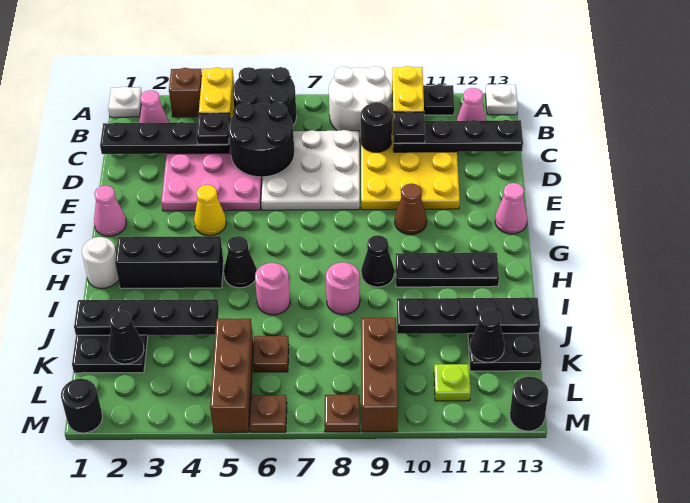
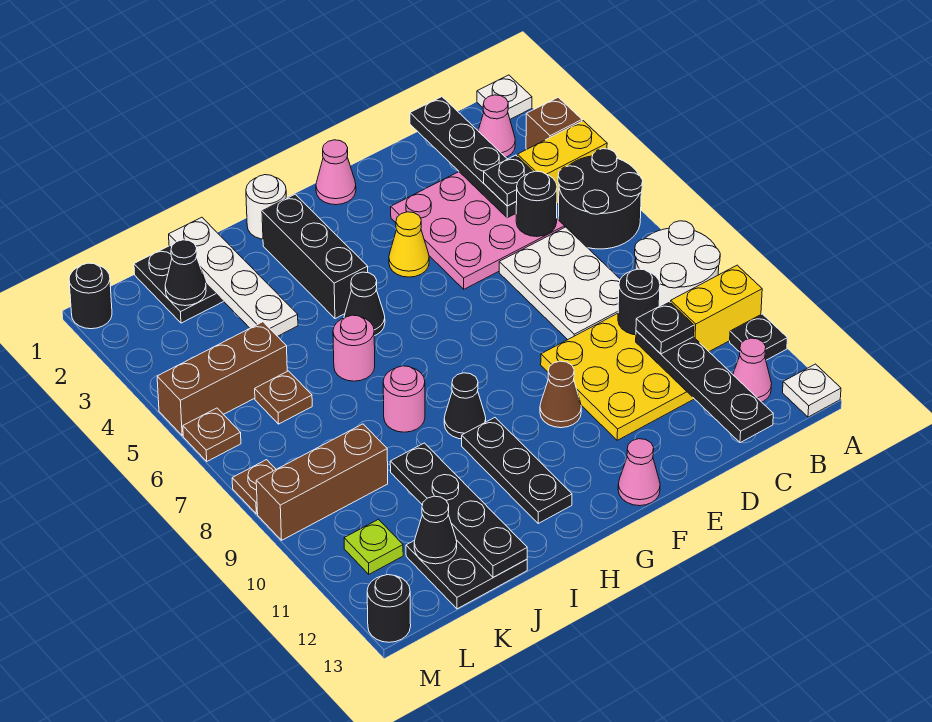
black 2x2 round brick [228,103,294,177] -> black 1x1 round brick [516,171,557,237]
white 3x3 plate [261,130,360,210] -> white 2x3 plate [499,227,620,340]
black 1x4 plate [74,299,219,335] -> white 1x4 plate [169,217,298,336]

